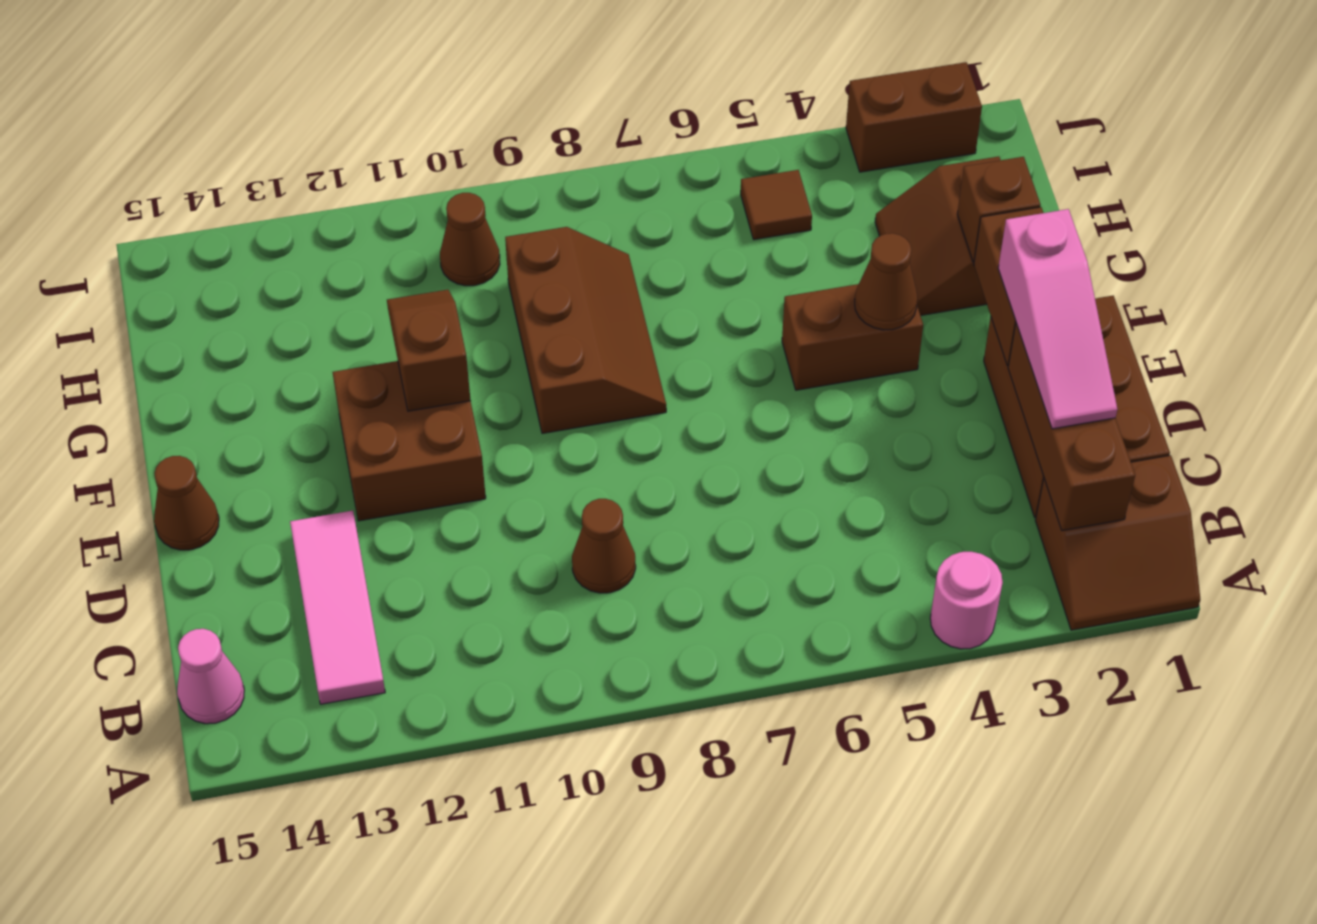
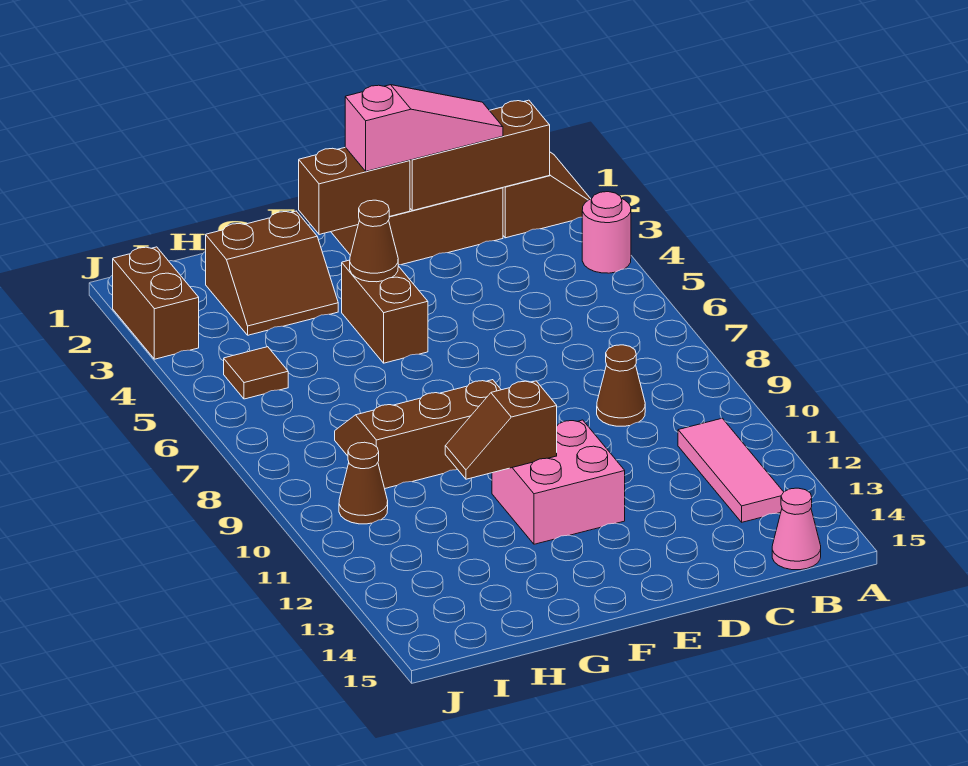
pink 1x3 tile [290,511,385,704] -> pink 1x3 tile turned to [678,418,783,522]
brown 2x2 brick [333,361,486,521] -> pink 2x2 brick [492,420,625,544]
brown 1x1 cone [154,456,219,550] -> none
brown 1x1 brick [957,157,1040,262] -> none

